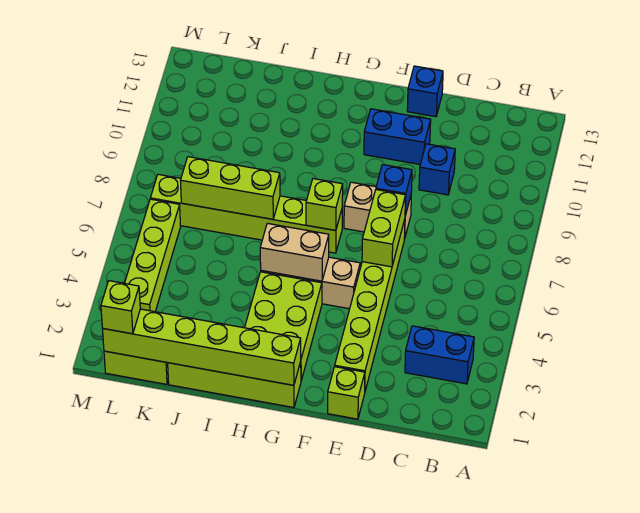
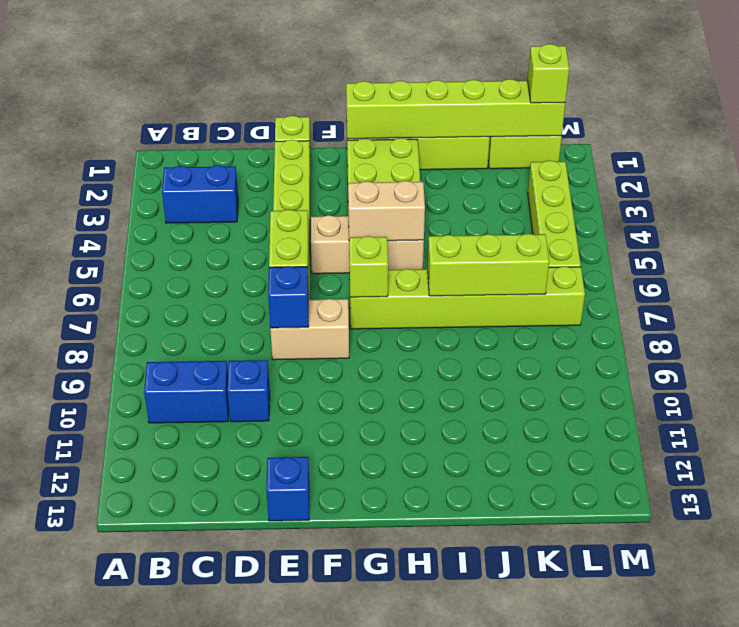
blue 1x2 brick [364,109,431,164] -> blue 1x2 brick moved to [144,361,229,423]

